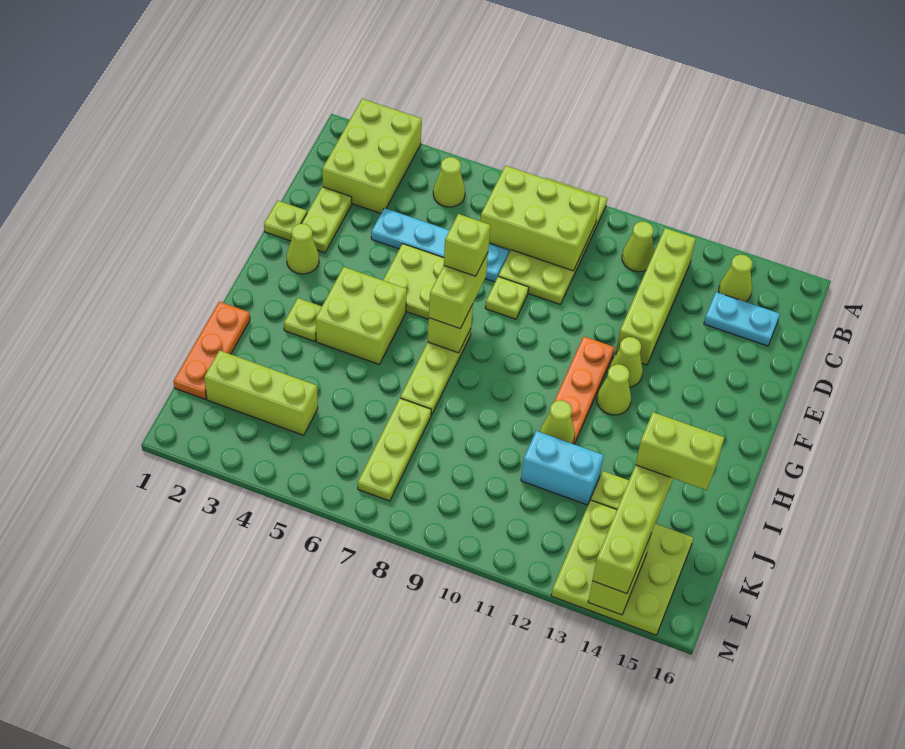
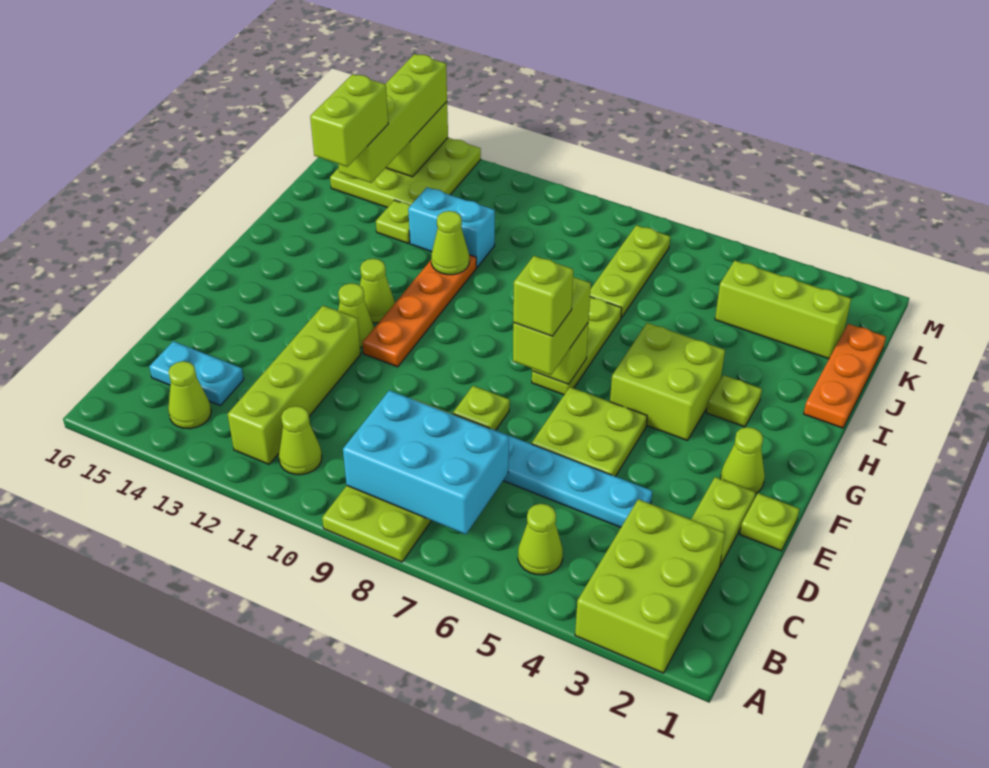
lime 2x3 brick [481,166,600,271] -> cyan 2x3 brick [343,390,509,534]
lime 1x2 brick [636,412,724,490] -> lime 1x2 brick turned to [310,74,388,167]

